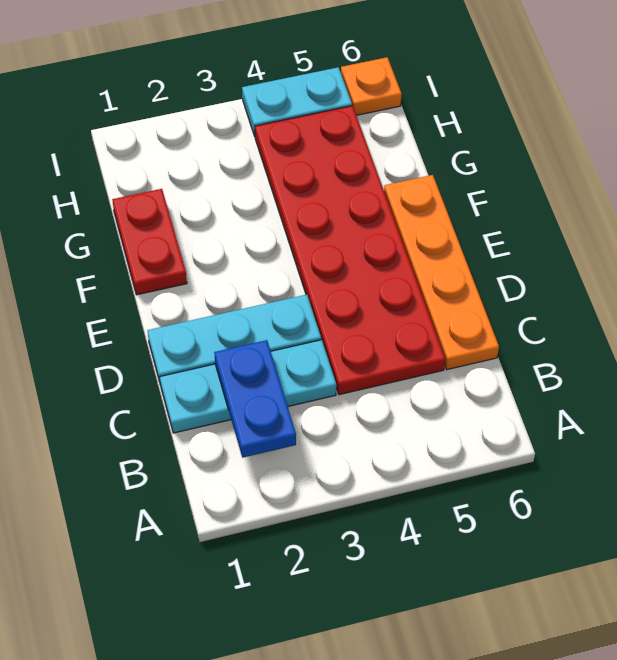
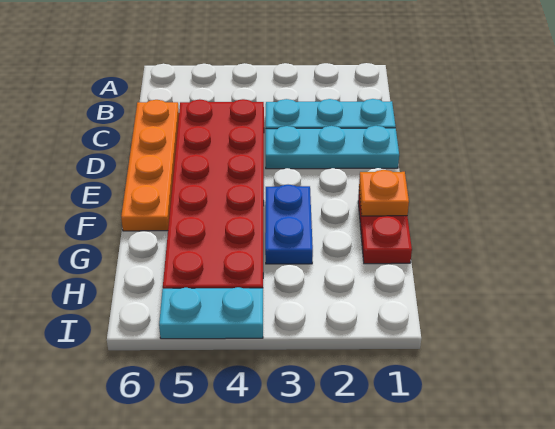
blue 1x2 plate [214,340,296,458] -> blue 1x2 plate moved to [265,185,313,264]
orange 1x1 plate [341,57,402,115] -> orange 1x1 plate moved to [359,170,409,216]

